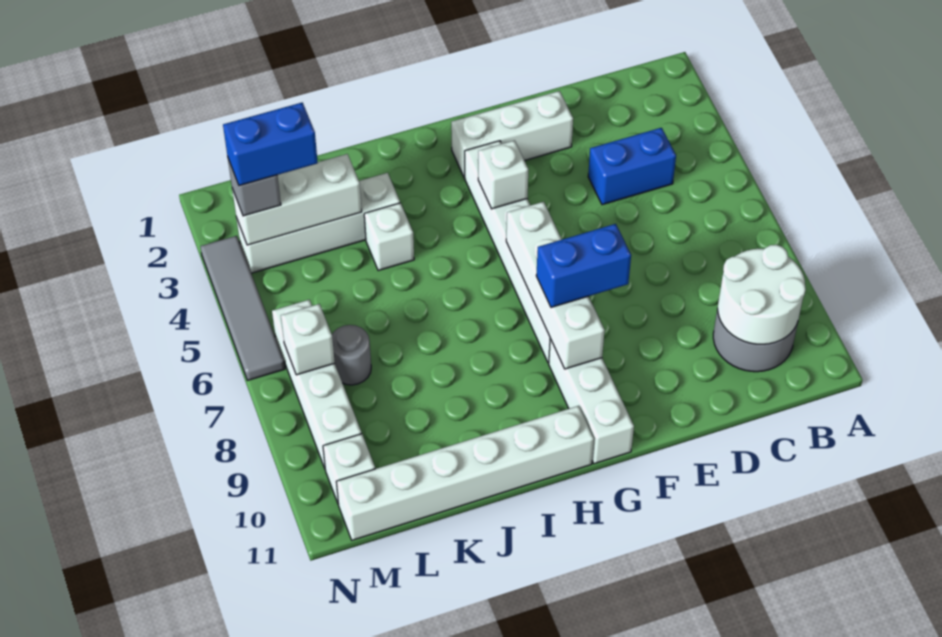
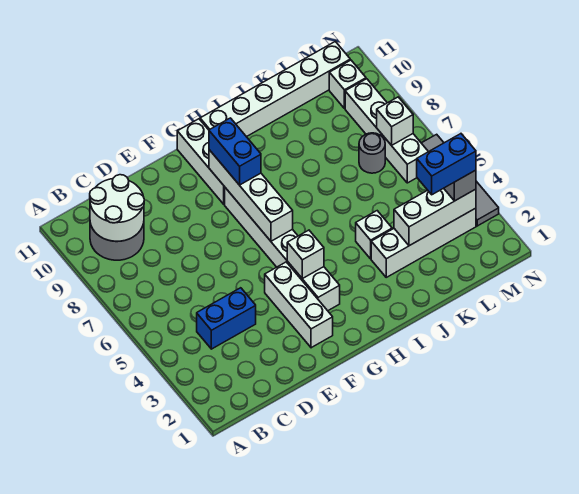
white 1x3 brick [451,91,573,178] -> white 1x3 brick turned to [265,262,333,348]
blue 1x2 brick [536,224,631,307] -> blue 1x2 brick turned to [209,118,261,185]

